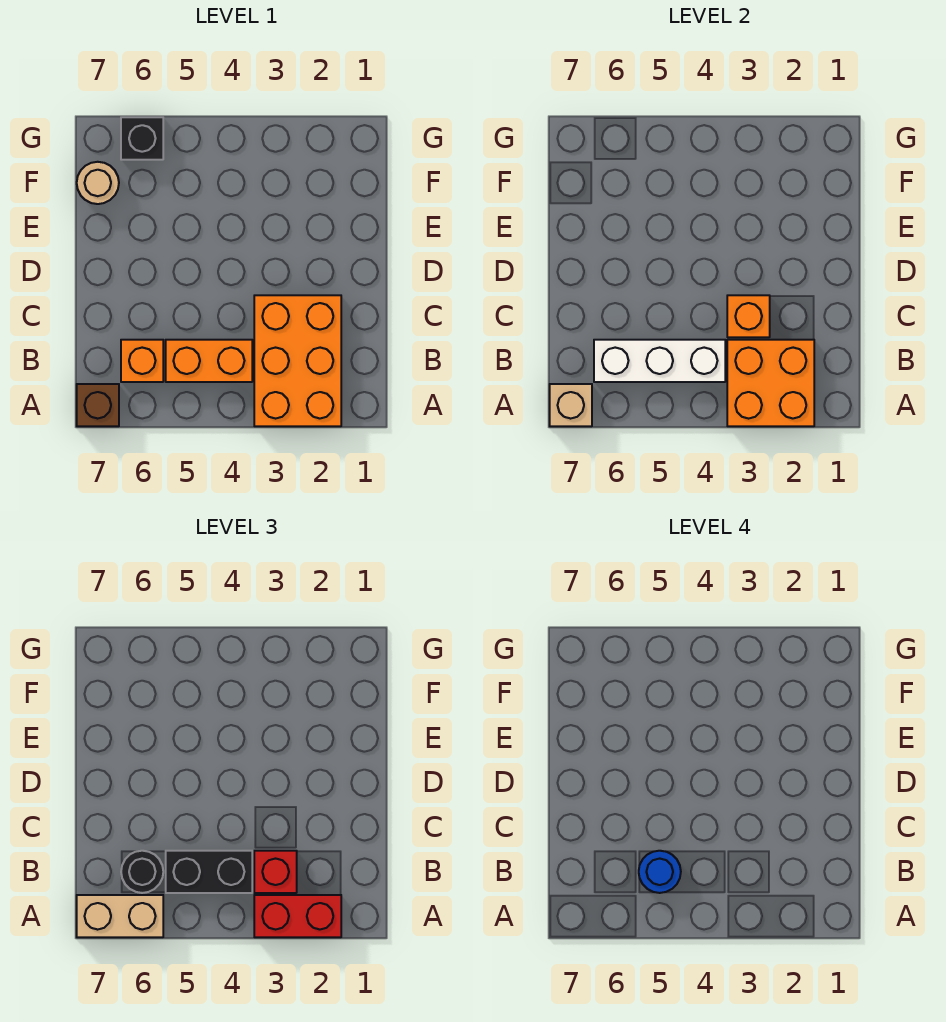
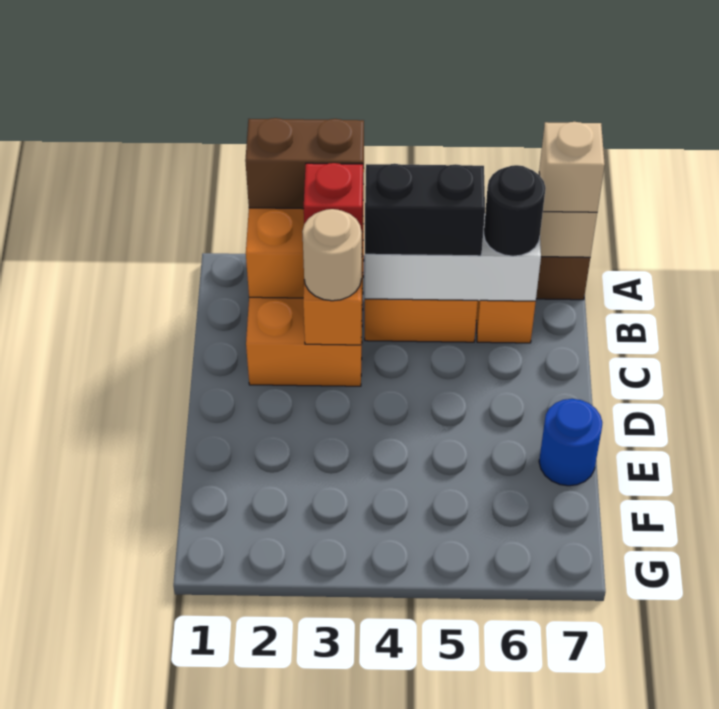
red 1x2 brick [254,895,341,937] -> brown 1x2 brick [245,118,364,209]
tan 1x2 brick [77,895,163,937] -> tan 1x1 brick [539,122,605,212]
blue 1x1 round brick [639,851,681,893] -> blue 1x1 round brick moved to [539,399,602,486]
tan 1x1 round brick [77,162,119,204] -> tan 1x1 round brick moved to [302,209,362,301]
black 1x1 brick [121,117,163,160] -> none

